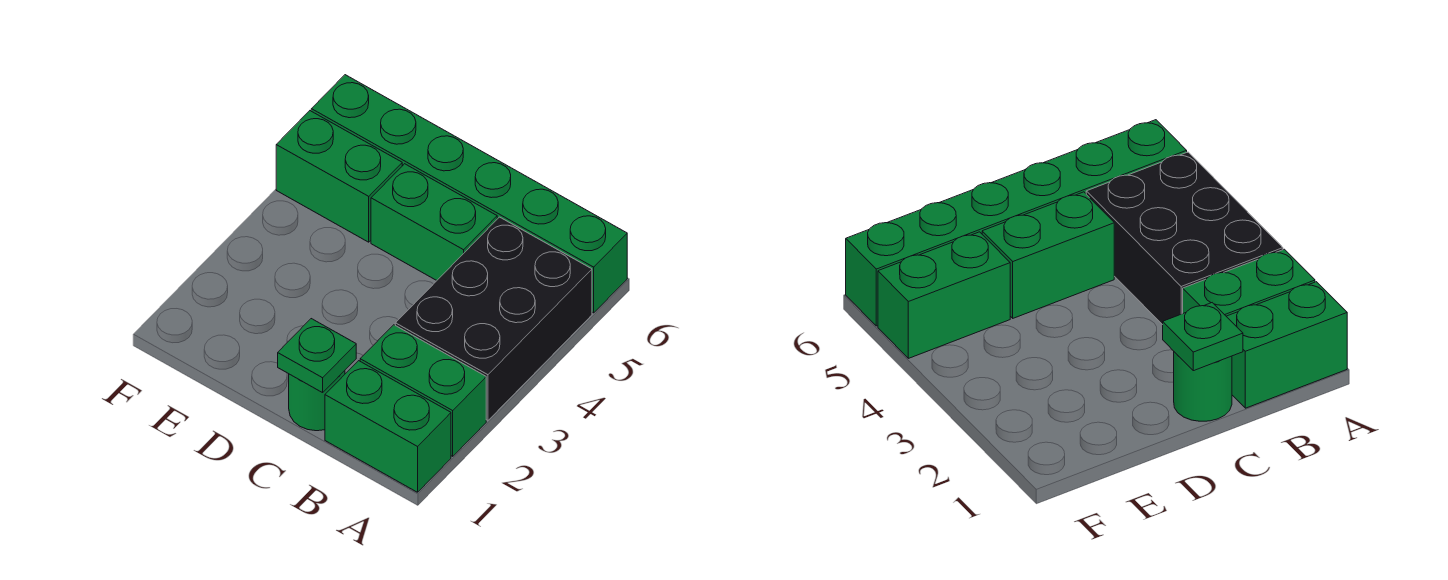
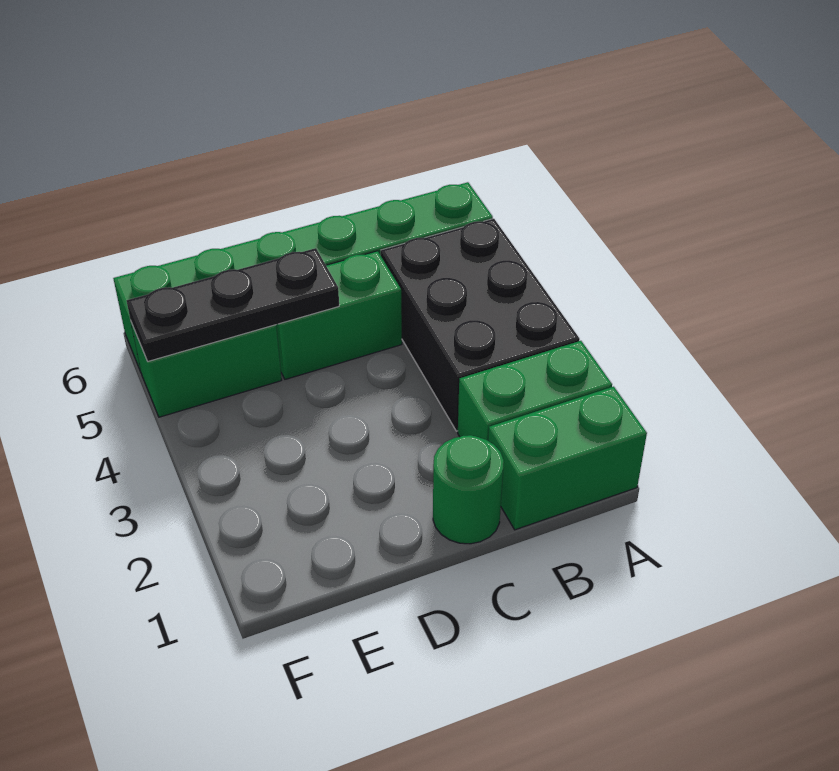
green 1x1 plate [278,319,356,393] -> none
none -> black 1x3 plate [126,248,339,361]

